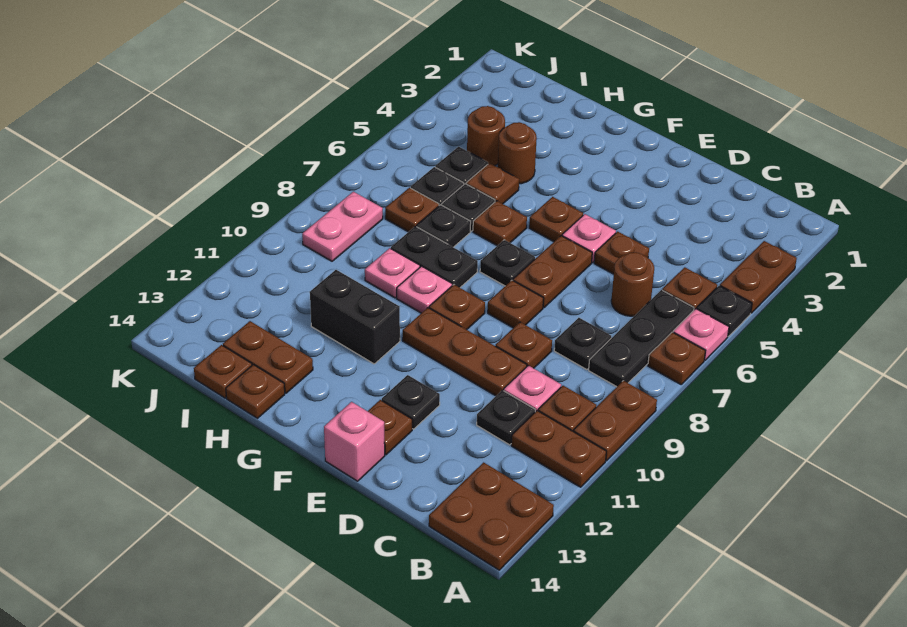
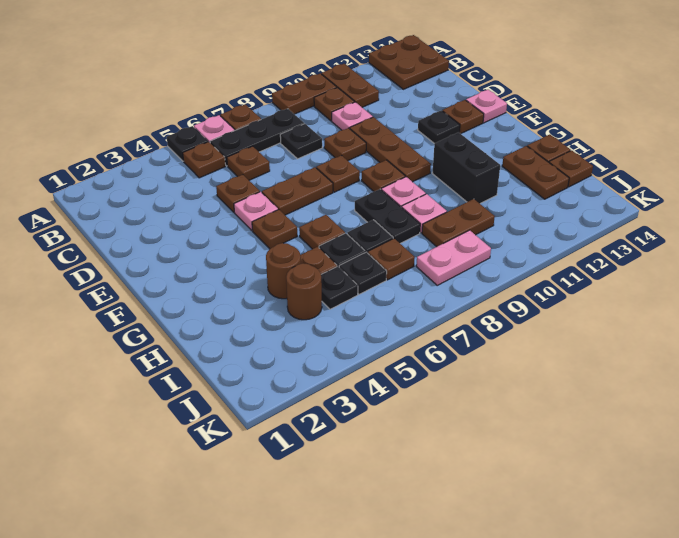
brown 1x2 plate [720,241,797,313] -> brown 1x2 plate moved to [422,199,495,247]
brown 1x1 round brick [611,252,654,316] -> brown 1x1 plate [227,146,270,180]
black 1x1 plate [477,390,535,445] -> none
pink 1x1 brick [324,402,385,481] -> pink 1x1 plate [466,90,507,123]
black 1x1 plate [480,240,535,286] -> none

